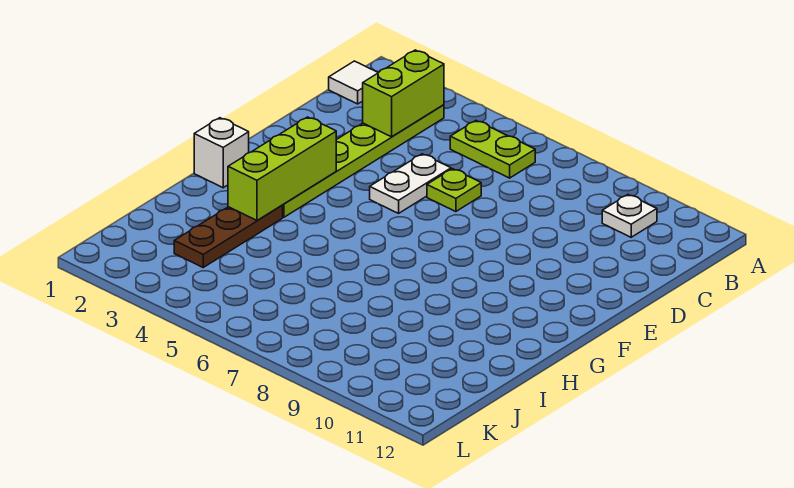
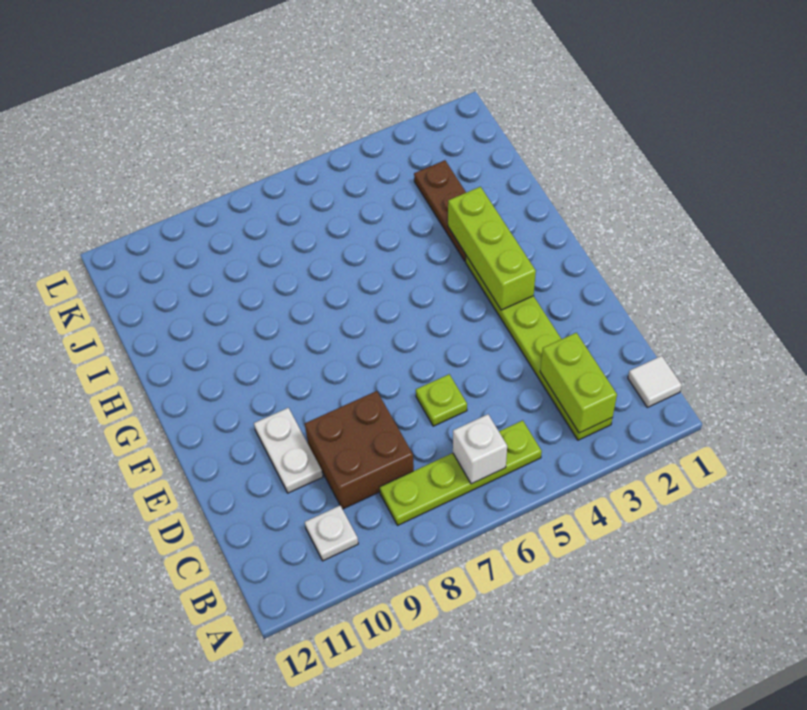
lime 1x2 plate [450,121,535,178] -> lime 1x4 plate [380,420,542,525]
none -> brown 2x2 brick [305,391,414,509]
white 1x2 plate [370,154,451,213] -> white 1x2 plate moved to [254,408,323,493]
white 1x1 brick [194,118,249,188] -> white 1x1 brick moved to [453,414,507,484]

